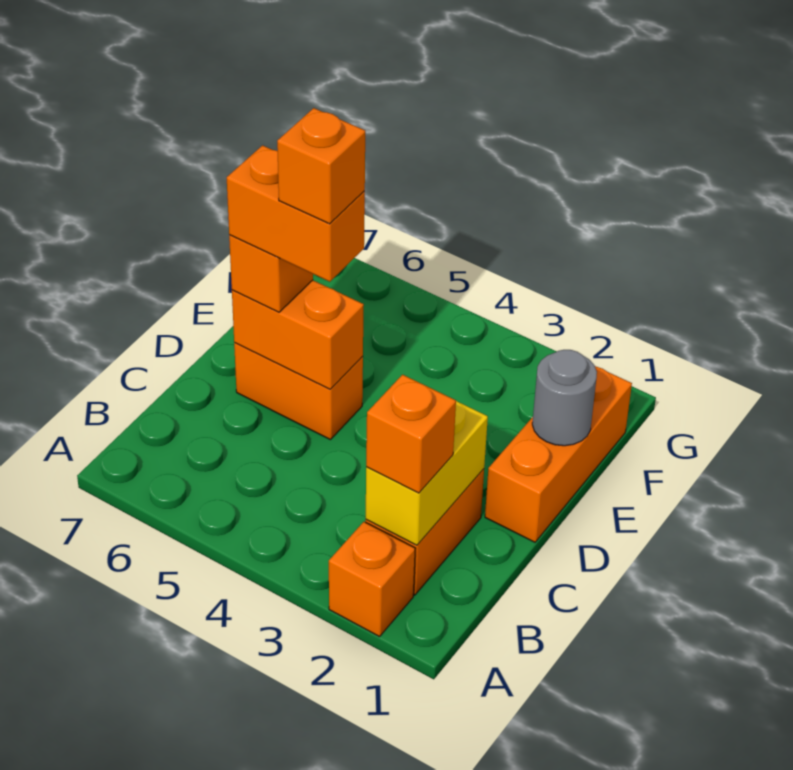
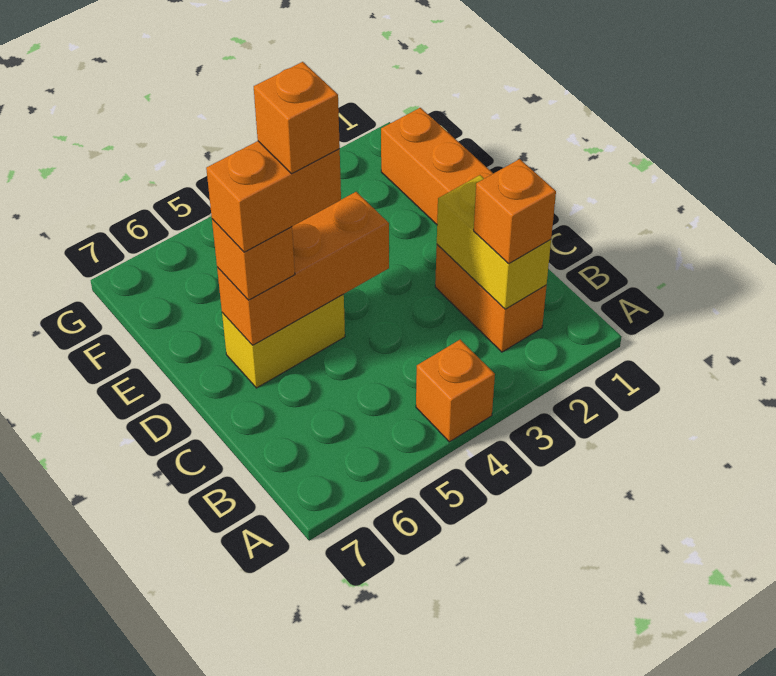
orange 1x1 brick [329,522,415,637] -> orange 1x1 brick moved to [416,340,495,442]
orange 1x2 brick [234,343,363,440] -> yellow 1x2 brick [222,294,345,388]
orange 1x2 brick [232,280,364,389] -> orange 1x3 brick [217,192,389,345]
grey 1x1 round brick [532,350,597,446] -> none

